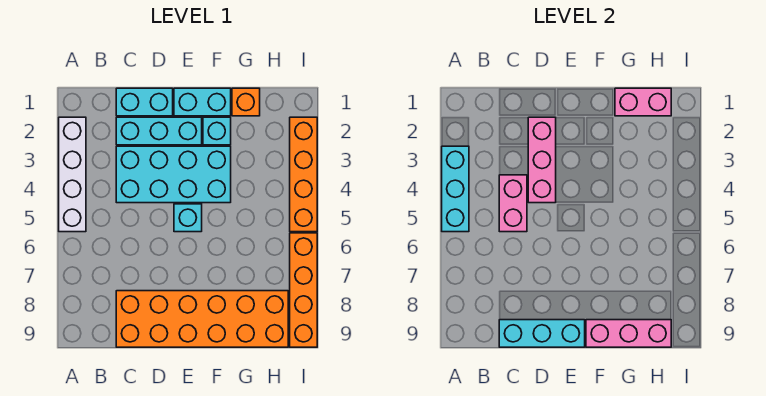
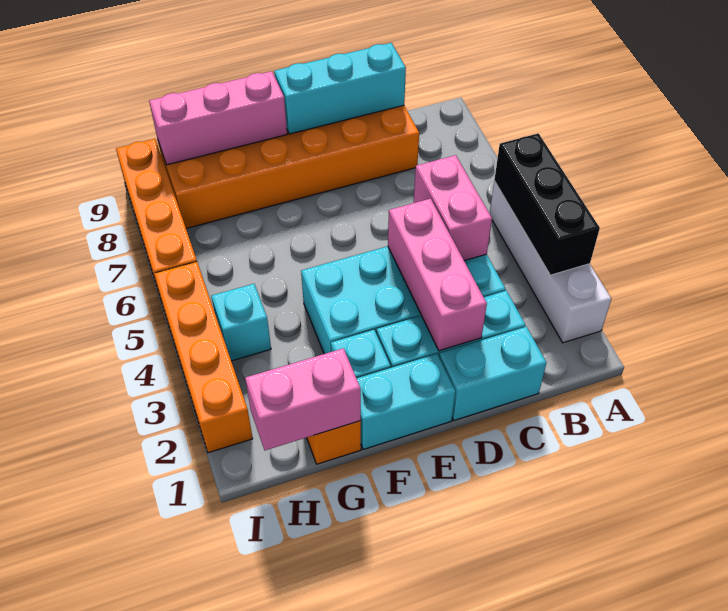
cyan 1x3 brick [442,146,469,232] -> black 1x3 brick [494,133,600,275]
cyan 1x1 brick [174,204,202,232] -> cyan 1x1 brick moved to [211,284,271,361]

